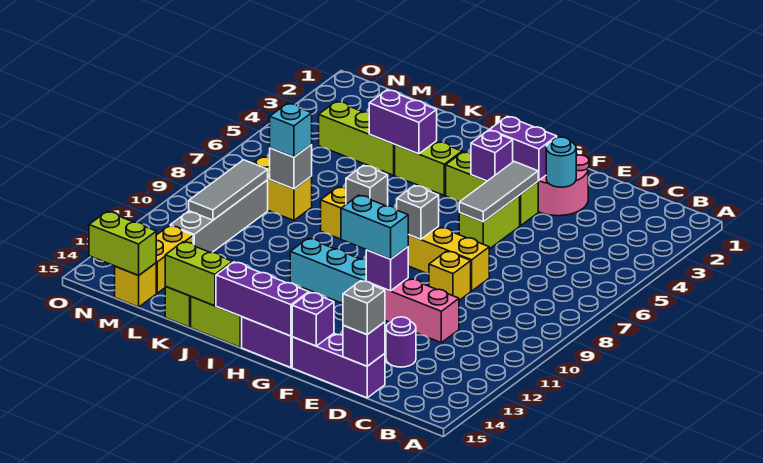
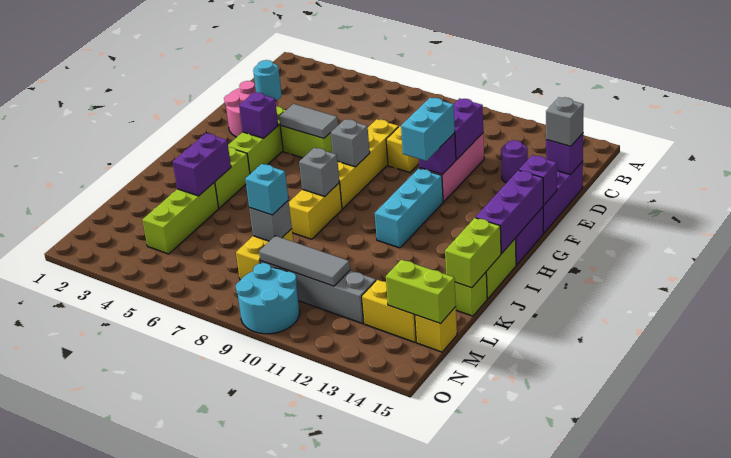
purple 1x2 brick [490,116,557,180] -> purple 1x2 brick moved to [454,98,483,160]
grey 1x3 tile [459,162,538,222] -> grey 1x2 tile [279,104,338,138]
lime 1x2 brick [89,212,156,275] -> lime 1x2 brick turned to [386,260,456,324]
none -> cyan 2x2 round brick [236,263,300,334]

